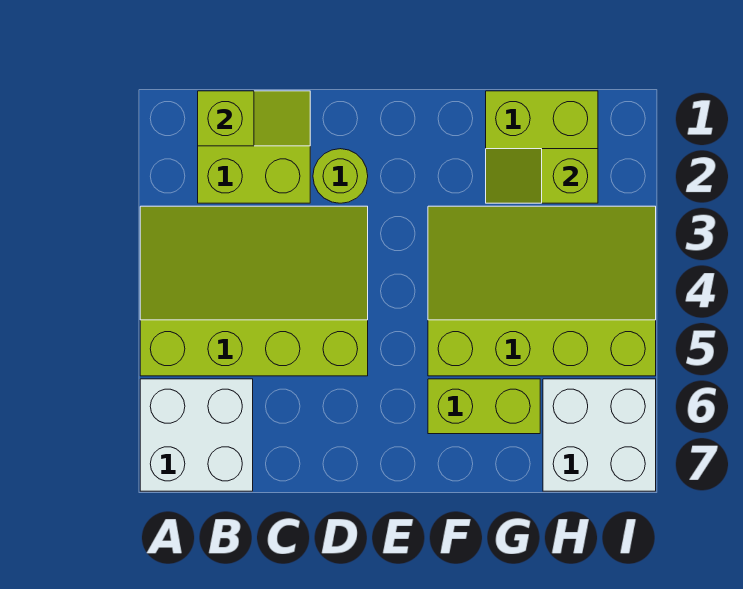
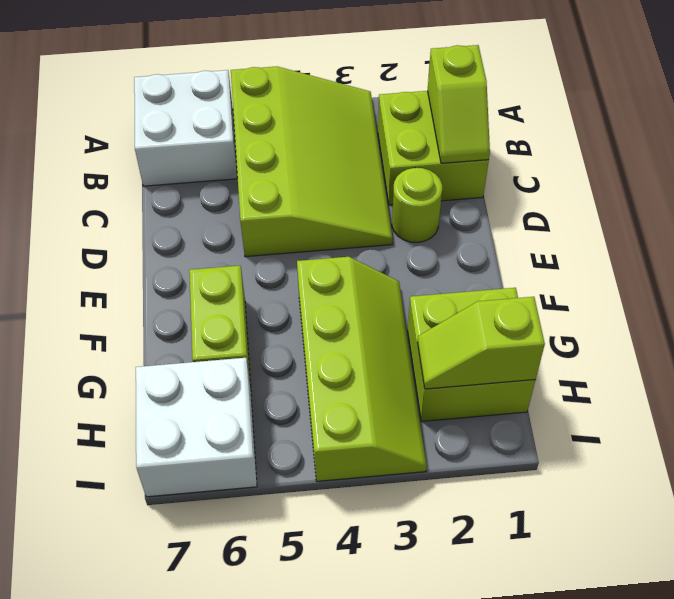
lime 3x4 slope [428,206,656,376] -> lime 2x4 slope [297,257,427,481]
lime 1x2 slope [486,149,598,203] -> lime 1x2 slope turned to [417,297,545,389]

